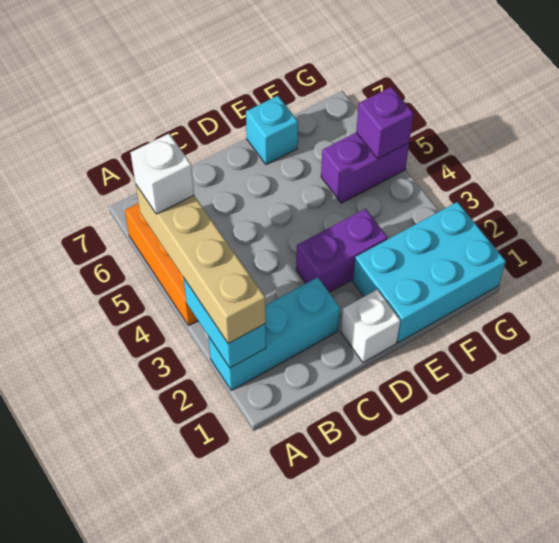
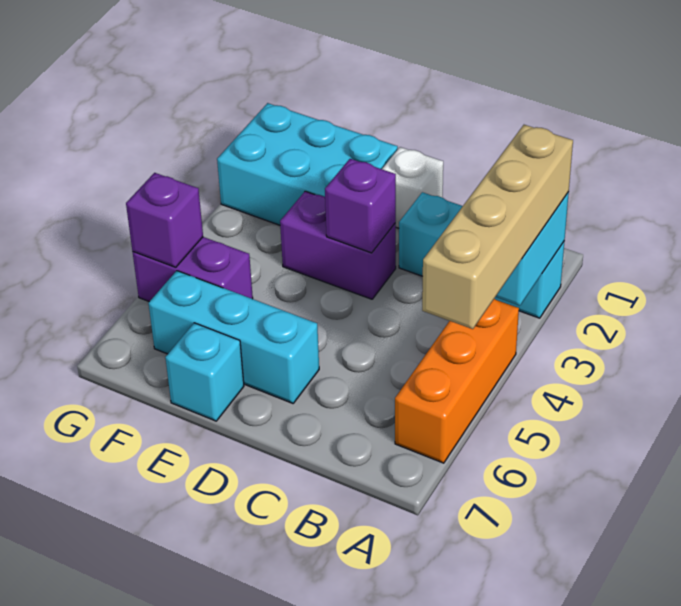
white 1x1 brick [131,134,194,214] -> none
none -> purple 1x1 brick [325,159,396,253]
none -> cyan 1x3 brick [149,271,319,403]

